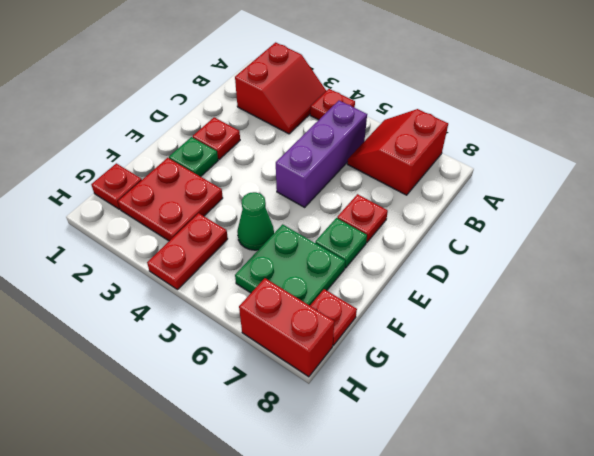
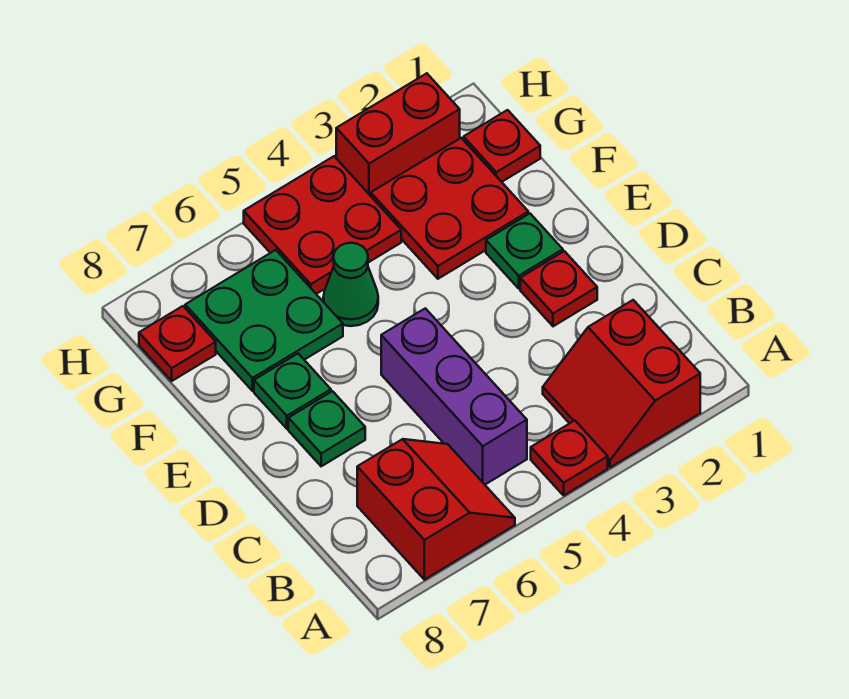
red 1x1 plate [337,194,388,242] -> green 1x1 plate [288,391,365,466]
red 1x2 plate [147,213,228,290] -> red 2x2 plate [244,156,401,294]
red 1x2 brick [239,278,334,377] -> red 1x2 brick moved to [336,73,460,196]

